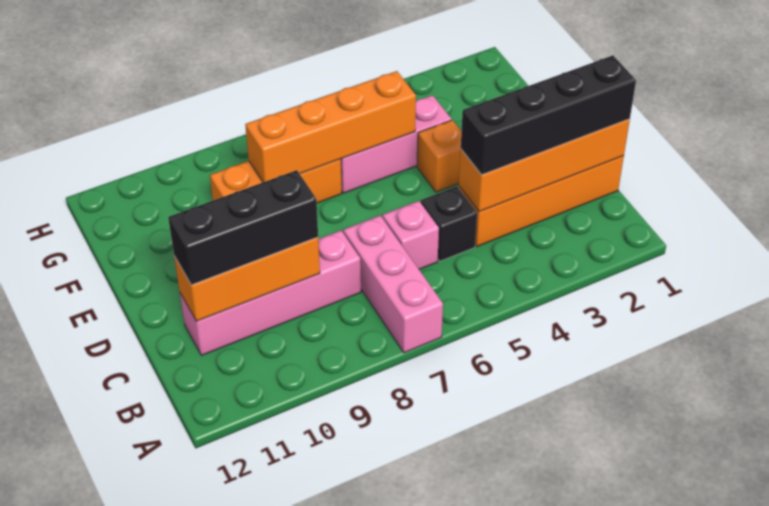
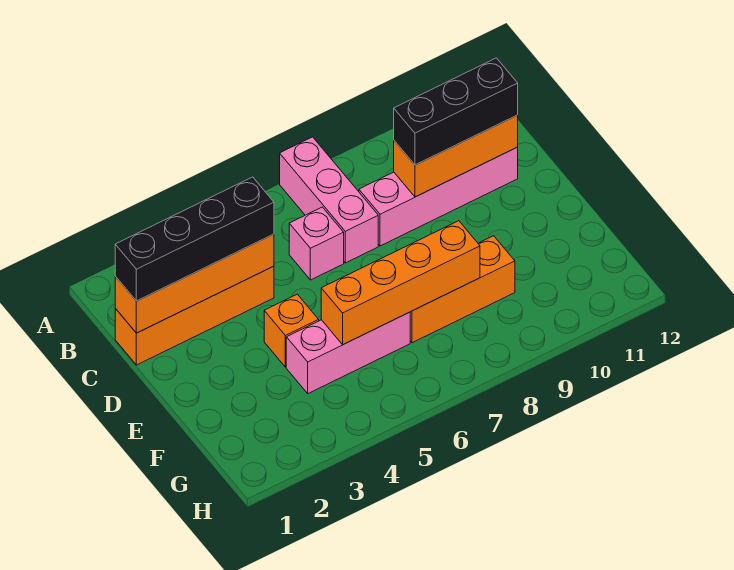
black 1x1 brick [421,186,477,261] -> none

